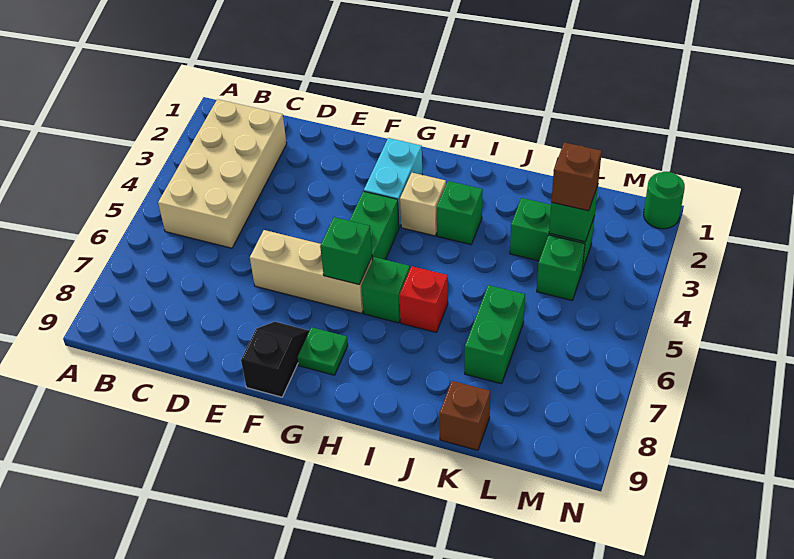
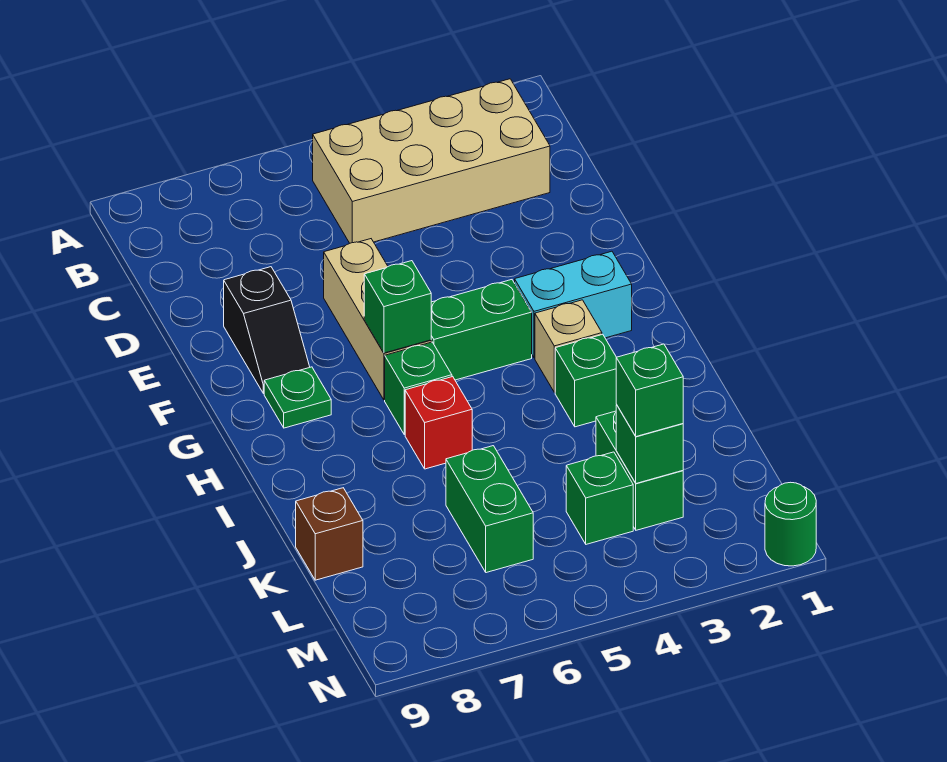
black 1x2 slope [241,322,310,397] -> black 1x2 slope turned to [224,267,310,394]
green 1x2 brick [465,285,525,384] -> green 1x2 brick turned to [446,446,533,573]
brown 1x1 brick [551,142,602,211] -> green 1x1 brick [616,344,683,437]

